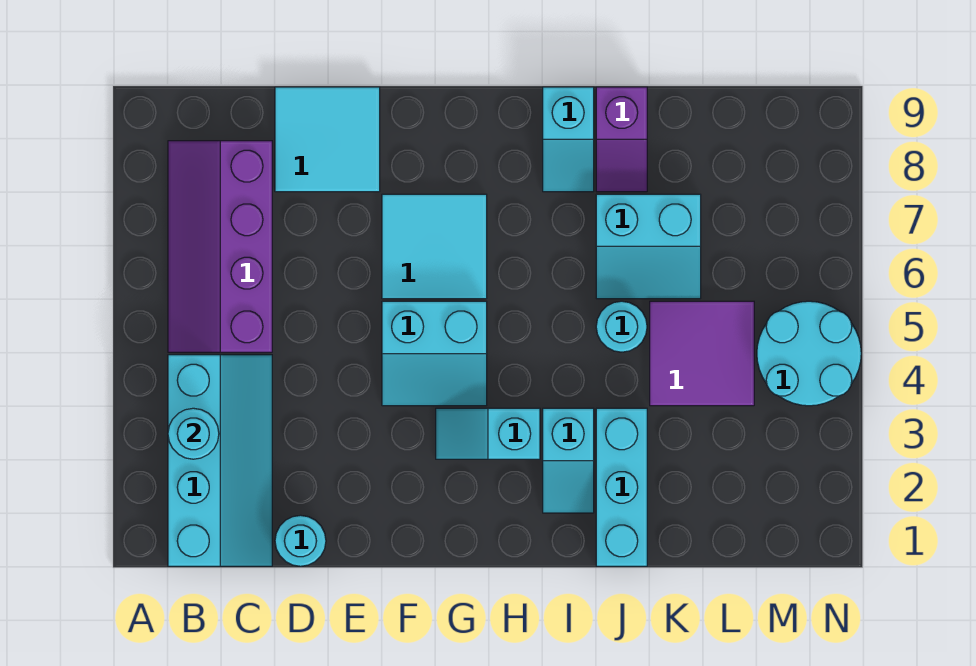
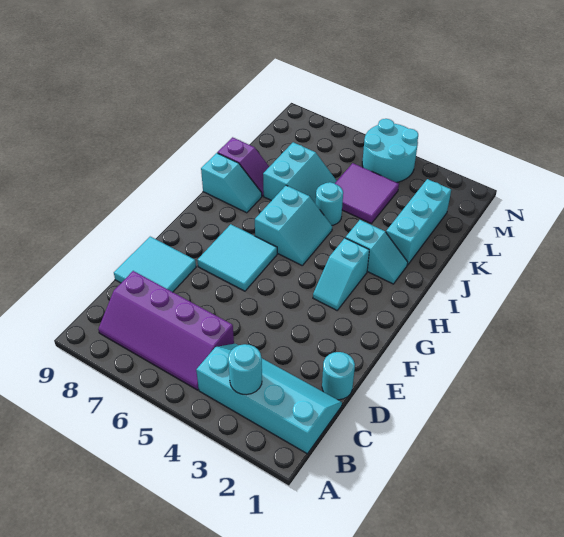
cyan 2x2 slope [382,301,487,406] -> cyan 2x2 slope moved to [255,185,332,265]
cyan 1x3 brick [596,408,647,566] -> cyan 1x3 brick turned to [386,179,451,265]

